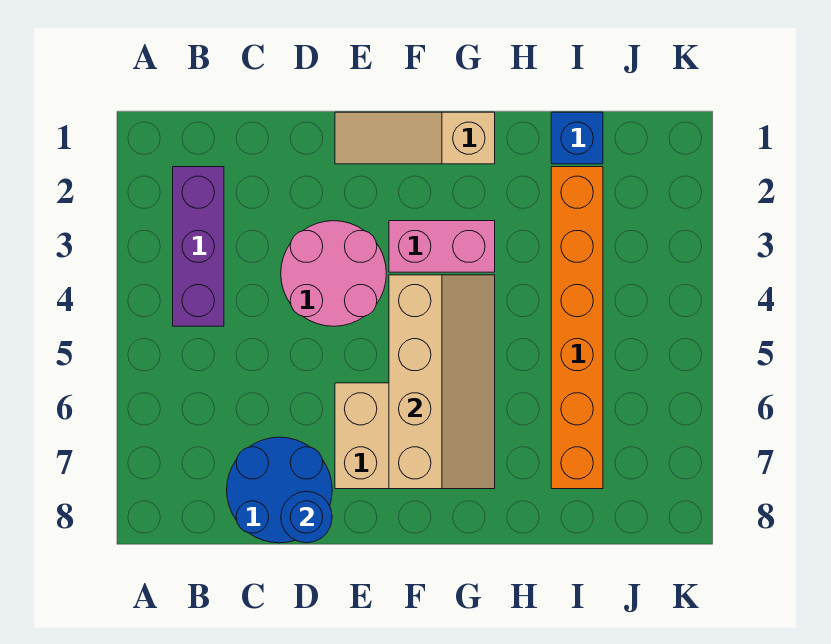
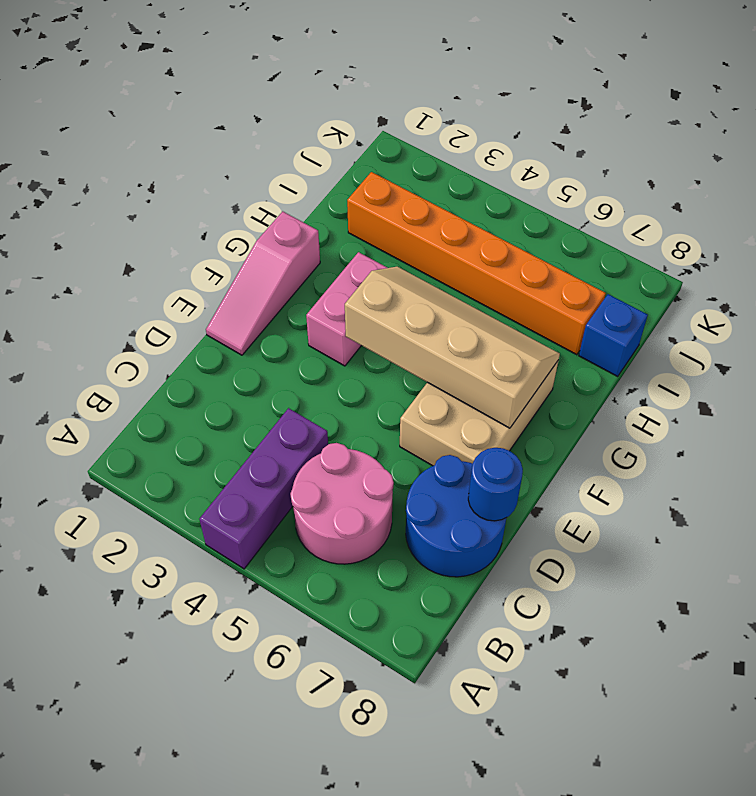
purple 1x3 brick [173,167,224,326] -> purple 1x3 brick turned to [199,408,328,569]
pink 2x2 round brick [281,221,386,326] -> pink 2x2 round brick moved to [290,443,394,564]
tan 1x3 slope [335,112,495,164] -> pink 1x3 slope [206,211,320,355]
blue 1x1 brick [551,112,603,164] -> blue 1x1 brick moved to [579,294,648,377]

